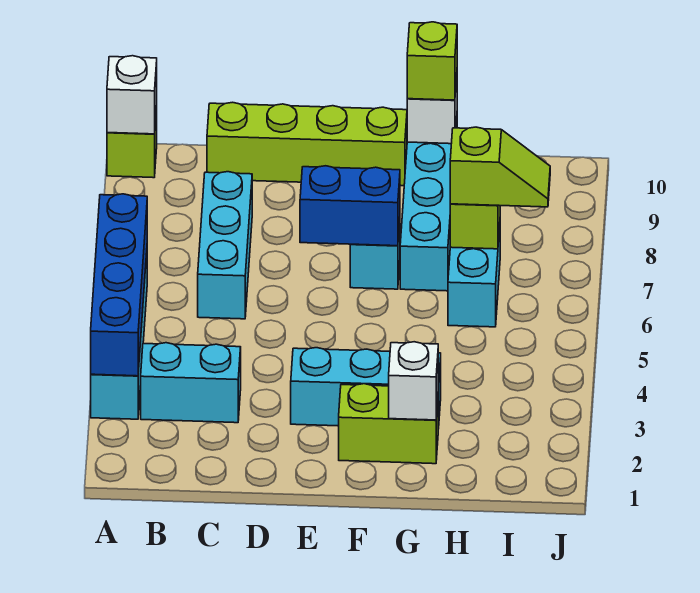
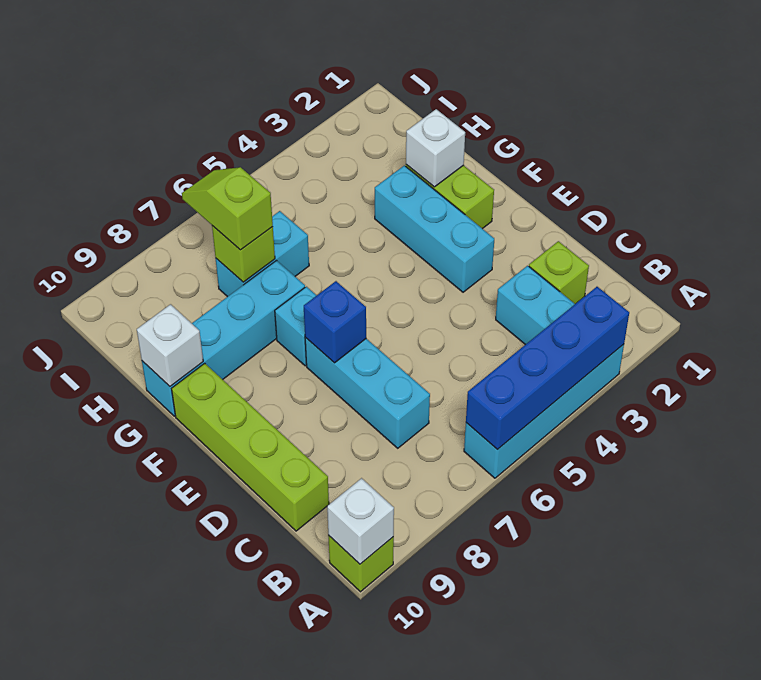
cyan 1x3 brick [198,172,252,319] -> cyan 1x3 brick turned to [305,338,430,448]
blue 1x2 brick [300,166,400,246] -> blue 1x1 brick [304,281,366,363]
lime 1x1 brick [407,22,457,100] -> lime 1x1 brick moved to [529,241,589,304]

